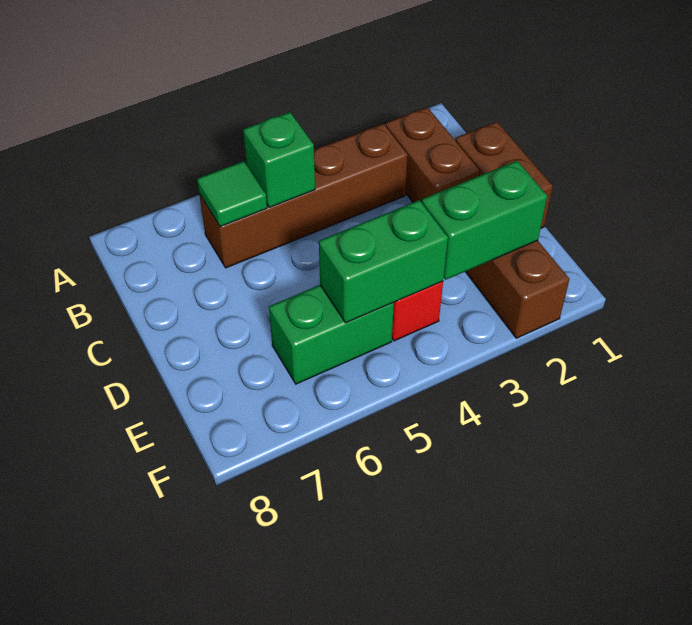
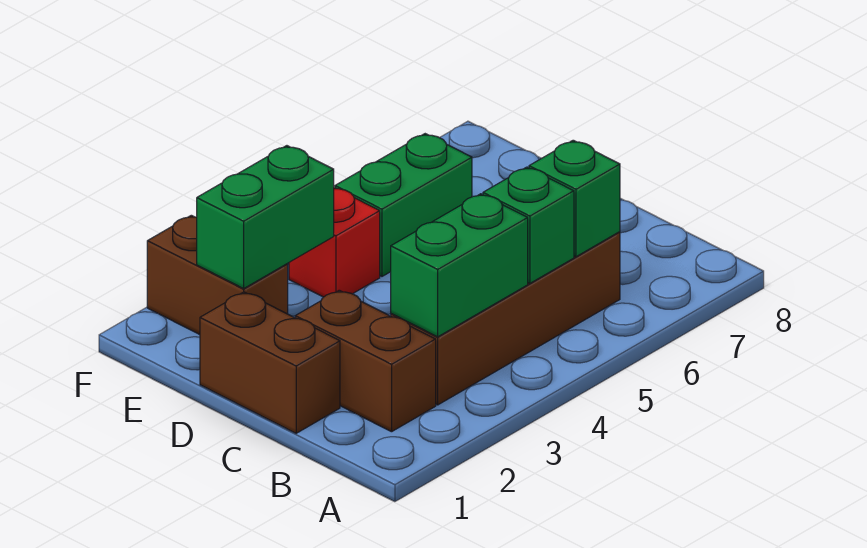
green 1x1 tile [197,161,267,227] -> green 1x1 brick [529,140,620,257]
green 1x2 brick [319,200,448,323] -> green 1x2 brick moved to [391,194,528,337]

